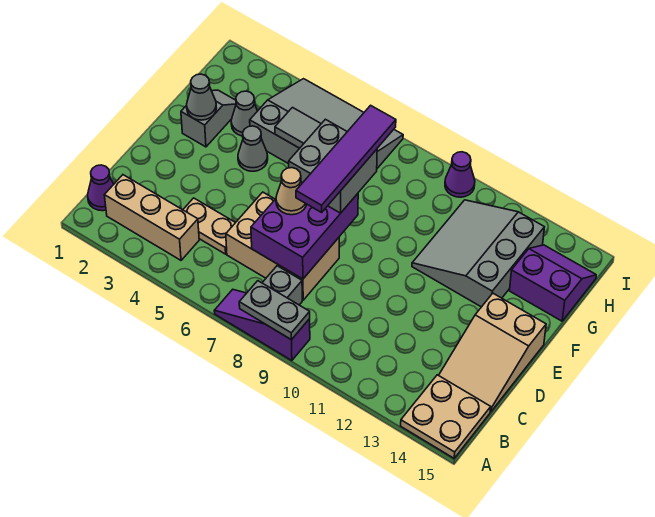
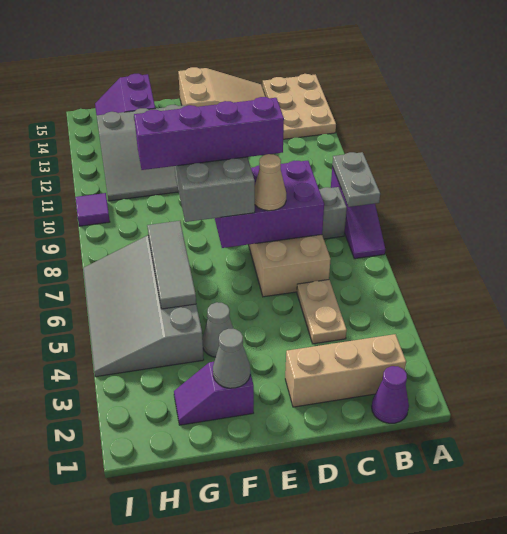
tan 2x2 plate [401,375,491,458] -> tan 2x3 plate [263,74,336,139]
tan 1x3 brick [104,175,199,260] -> tan 1x3 brick turned to [285,334,406,407]
purple 1x4 tile [296,105,396,212] -> purple 1x4 brick [134,97,284,170]
grey 1x2 slope [181,90,236,147] -> purple 1x2 slope [174,362,254,425]
grey 1x1 cone [231,91,257,136] -> none
purple 1x1 cone [445,152,475,197] -> purple 1x1 tile [75,193,110,226]

